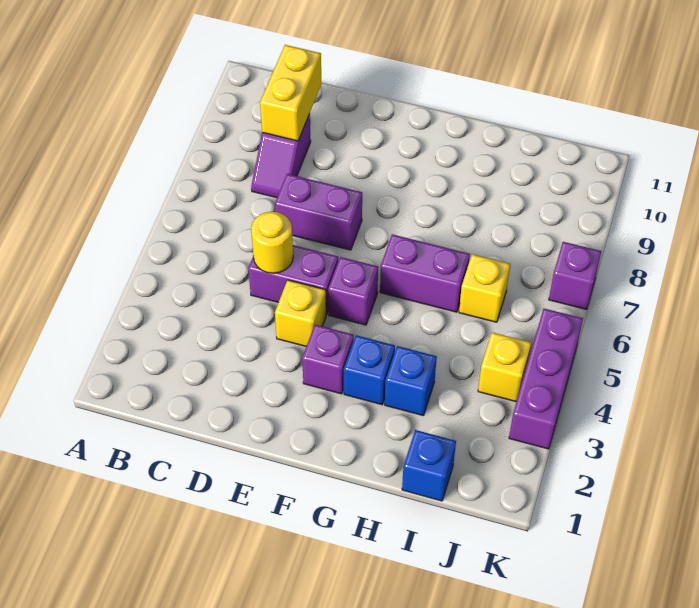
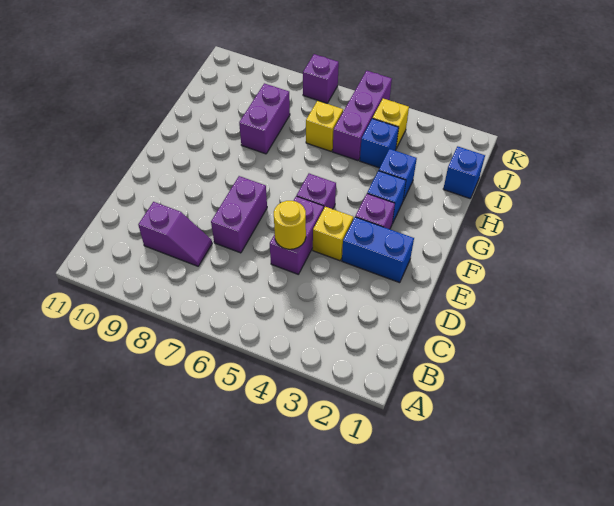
yellow 1x2 brick [260,45,322,141] -> none
none -> blue 1x2 brick [342,217,414,283]
purple 1x2 brick [380,234,470,312] -> purple 1x2 brick moved to [239,83,290,154]
none -> blue 1x1 brick [360,118,399,168]
purple 1x3 brick [509,309,583,449] -> purple 1x3 brick turned to [333,71,392,161]

